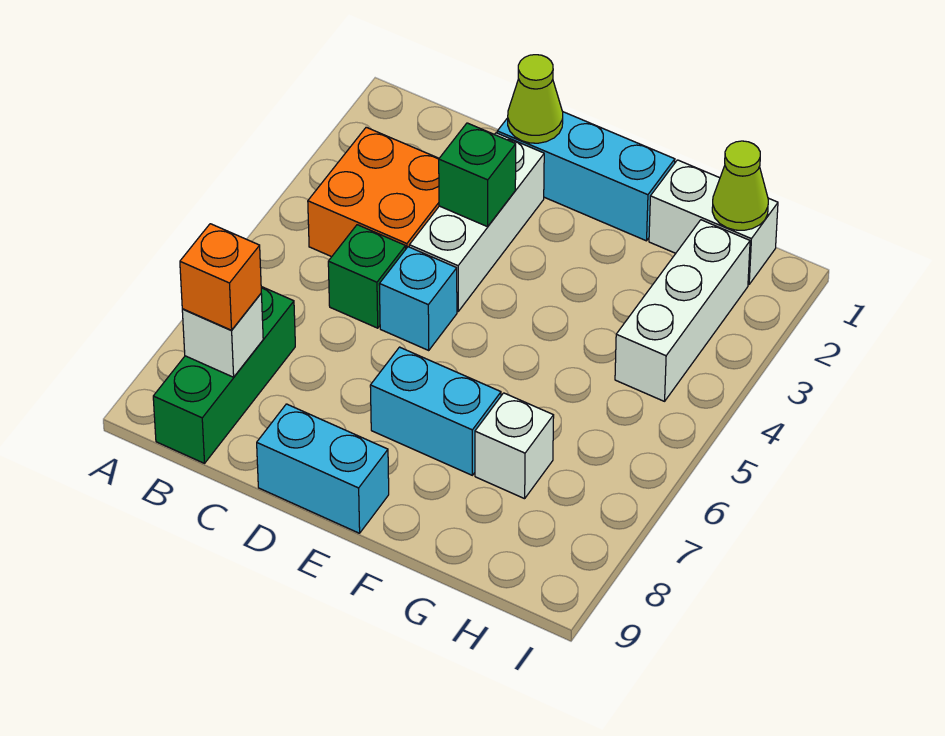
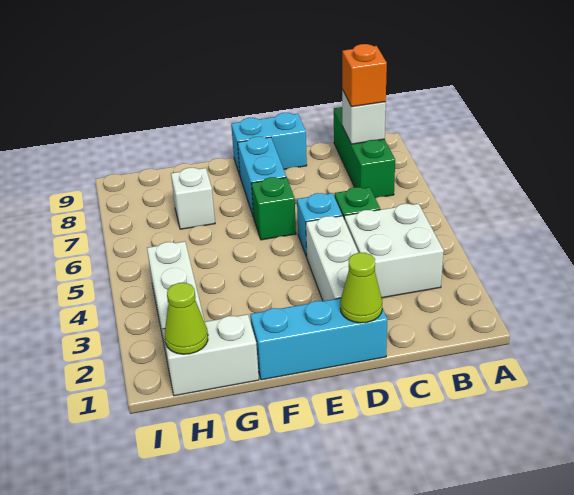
orange 2x2 brick [308,127,439,257] -> white 2x2 brick [344,204,444,298]
green 1x1 brick [439,123,516,227] -> green 1x1 brick moved to [251,177,296,240]
cyan 1x2 brick [370,347,501,475] -> cyan 1x2 brick turned to [238,137,286,217]

